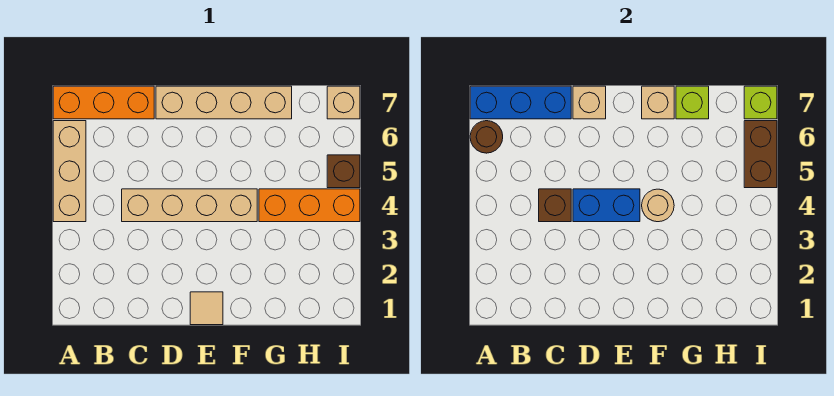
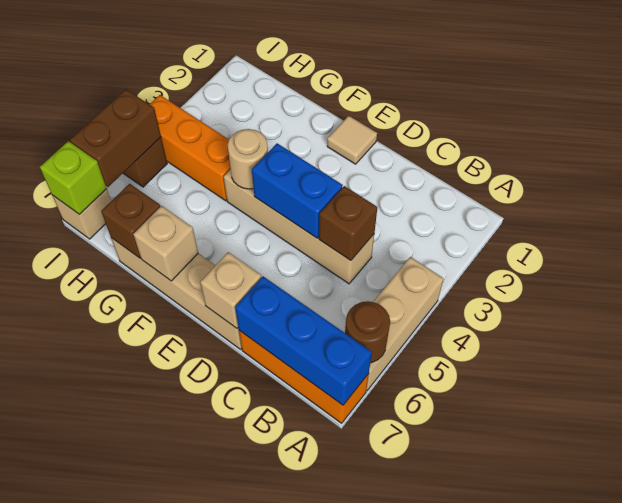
lime 1x1 brick [676,86,709,119] -> brown 1x1 brick [101,184,160,258]

